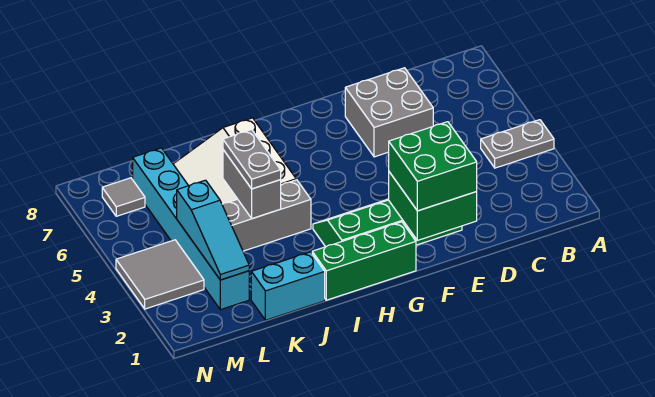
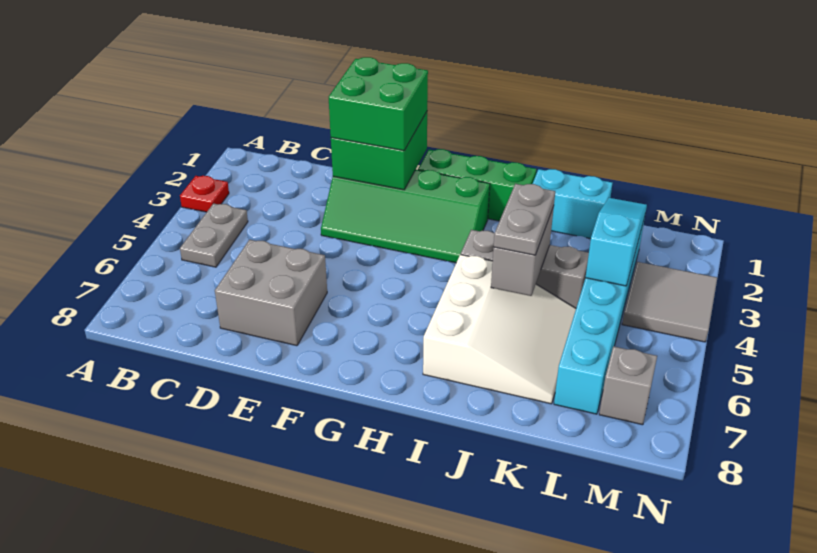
none -> red 1x1 plate [180,176,229,212]
grey 1x2 plate [481,120,554,168] -> grey 1x2 plate turned to [180,204,248,267]
grey 1x1 tile [102,178,145,216] -> grey 1x1 brick [599,346,657,425]

